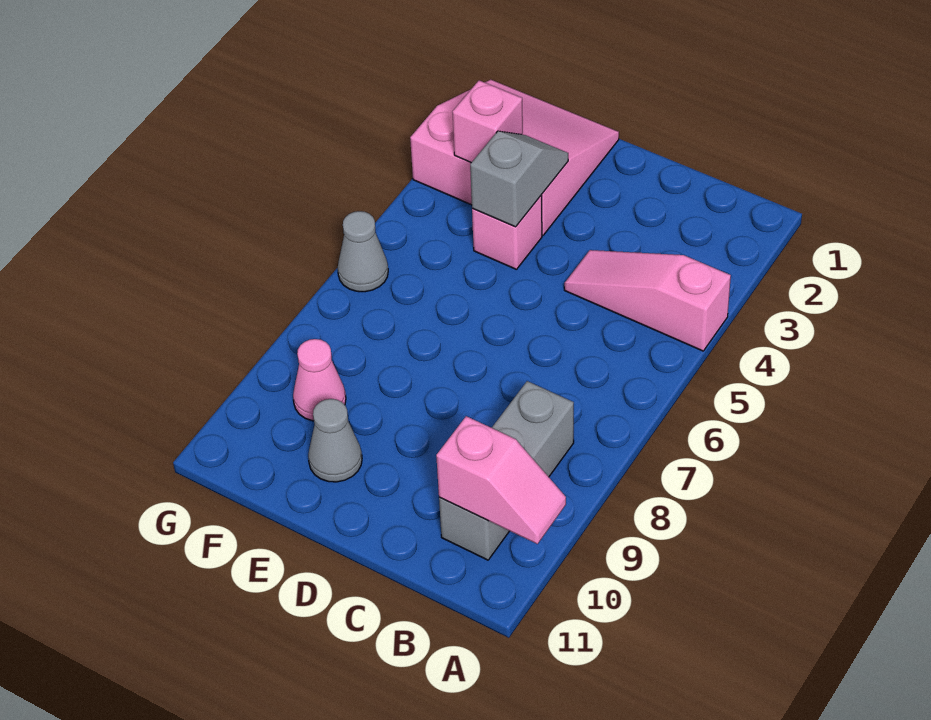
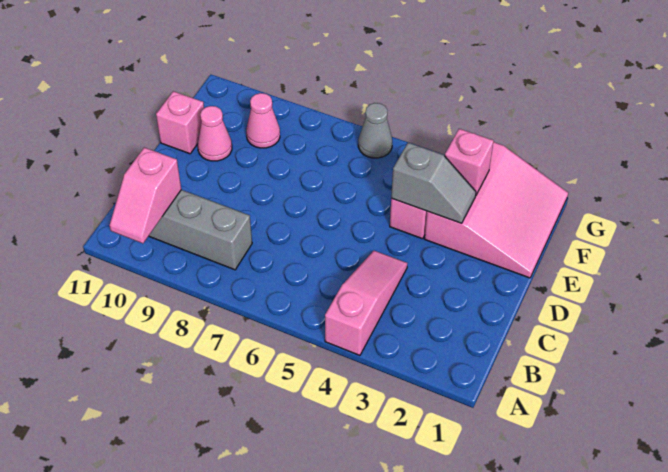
grey 1x1 cone [308,399,362,482] -> pink 1x1 cone [198,106,232,161]
none -> pink 1x1 brick [156,91,204,154]

